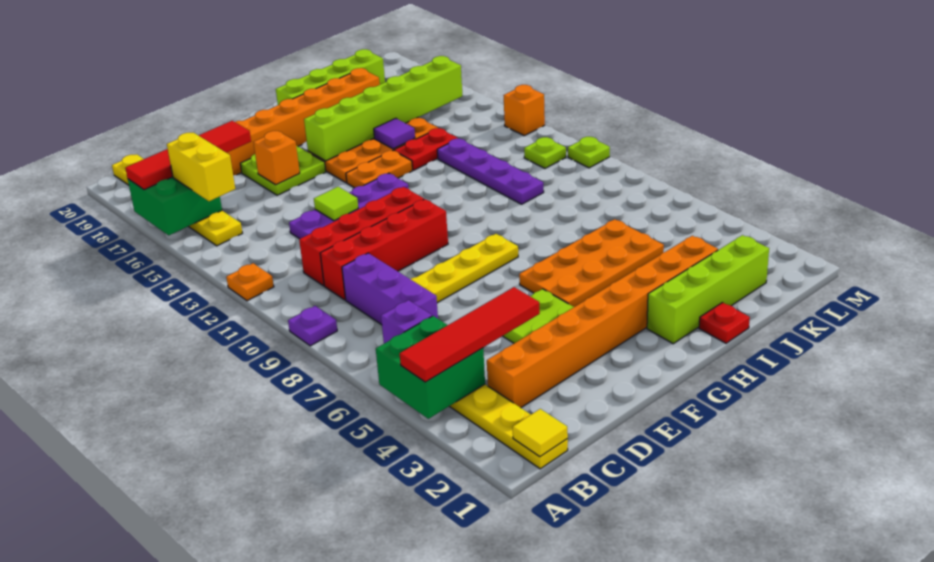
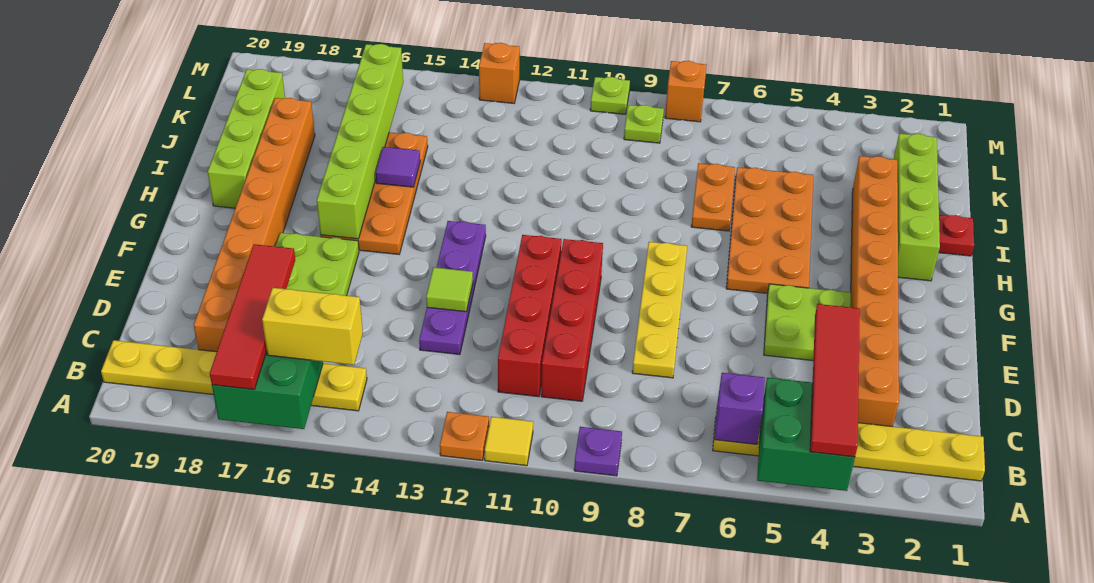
yellow 1x1 tile [513,409,568,457] -> yellow 1x1 tile moved to [485,417,533,466]
purple 1x3 brick [342,253,438,325] -> none
orange 1x1 brick [253,131,300,185] -> orange 1x1 brick moved to [665,61,707,122]
orange 1x2 plate [346,151,413,188] -> orange 1x2 plate moved to [691,163,735,231]
red 1x2 plate [394,128,458,170] -> none
purple 1x4 plate [437,139,544,204] -> none
lime 1x1 plate [524,137,566,168] -> lime 1x1 plate moved to [624,105,664,143]

